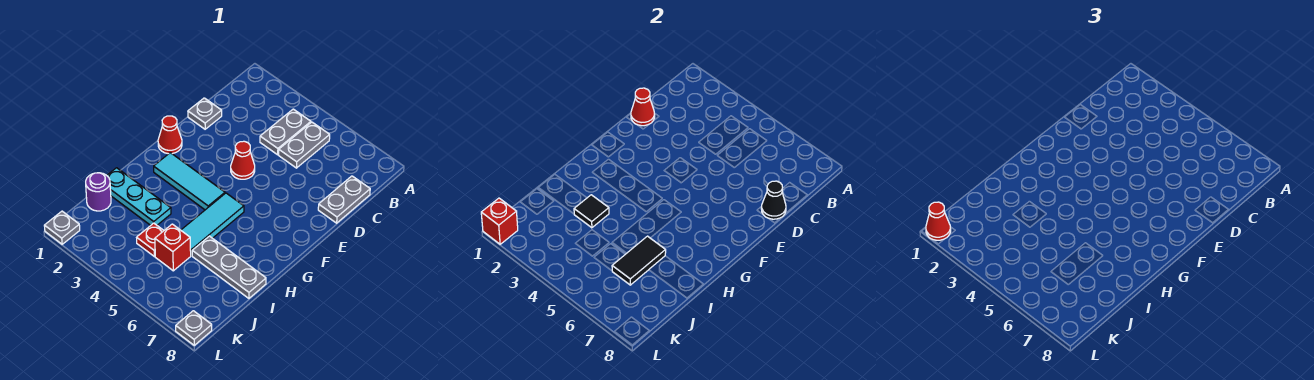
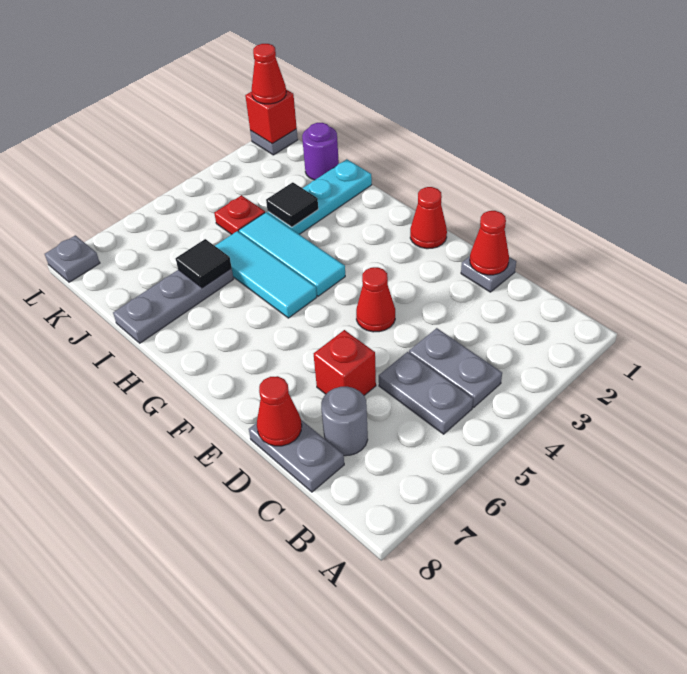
none -> grey 1x1 round brick [321,387,368,456]
black 1x1 cone [761,181,786,219] -> red 1x1 cone [257,376,302,446]
cyan 1x3 tile [154,153,225,210] -> cyan 1x3 tile turned to [239,212,345,296]
black 1x2 tile [612,236,666,285] -> black 1x1 tile [176,239,232,288]
red 1x1 brick [155,224,191,271] -> red 1x1 brick moved to [314,330,376,395]

